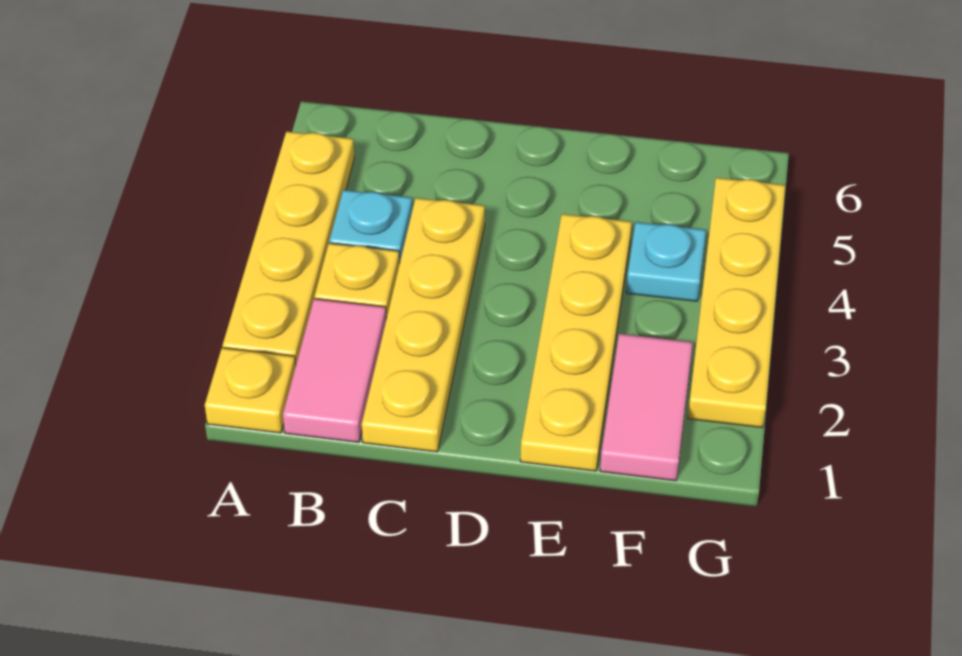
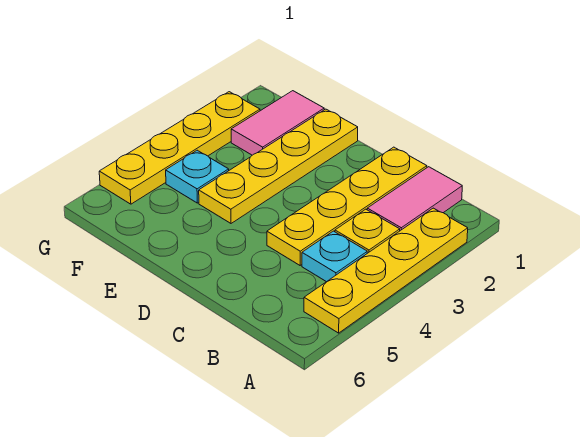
yellow 1x1 plate [205,348,296,433] -> none

